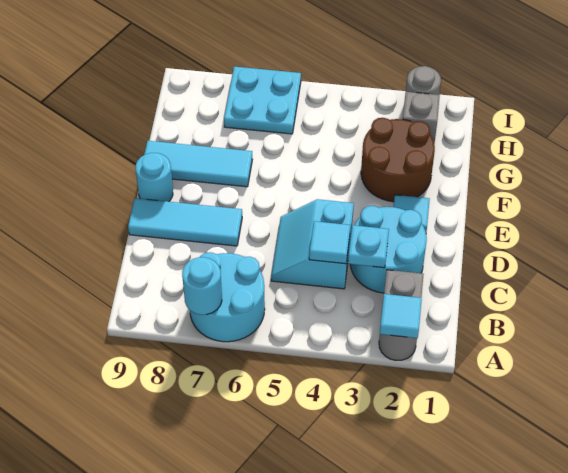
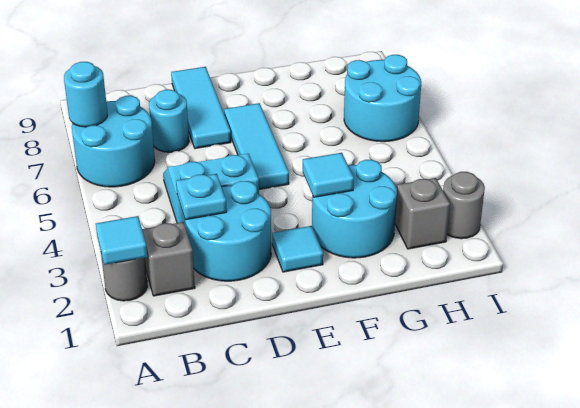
cyan 1x1 tile [309,221,350,264] -> cyan 1x1 tile moved to [303,153,354,197]
cyan 1x1 round brick [135,153,173,202] -> cyan 1x1 round brick moved to [149,90,189,152]
brown 2x2 round brick [361,118,435,202] -> cyan 2x2 round brick [312,160,397,258]
cyan 1x3 tile [144,141,252,187] -> cyan 1x3 tile moved to [224,103,289,189]
cyan 2x2 plate [224,67,301,134] -> cyan 2x2 round brick [344,55,421,142]

